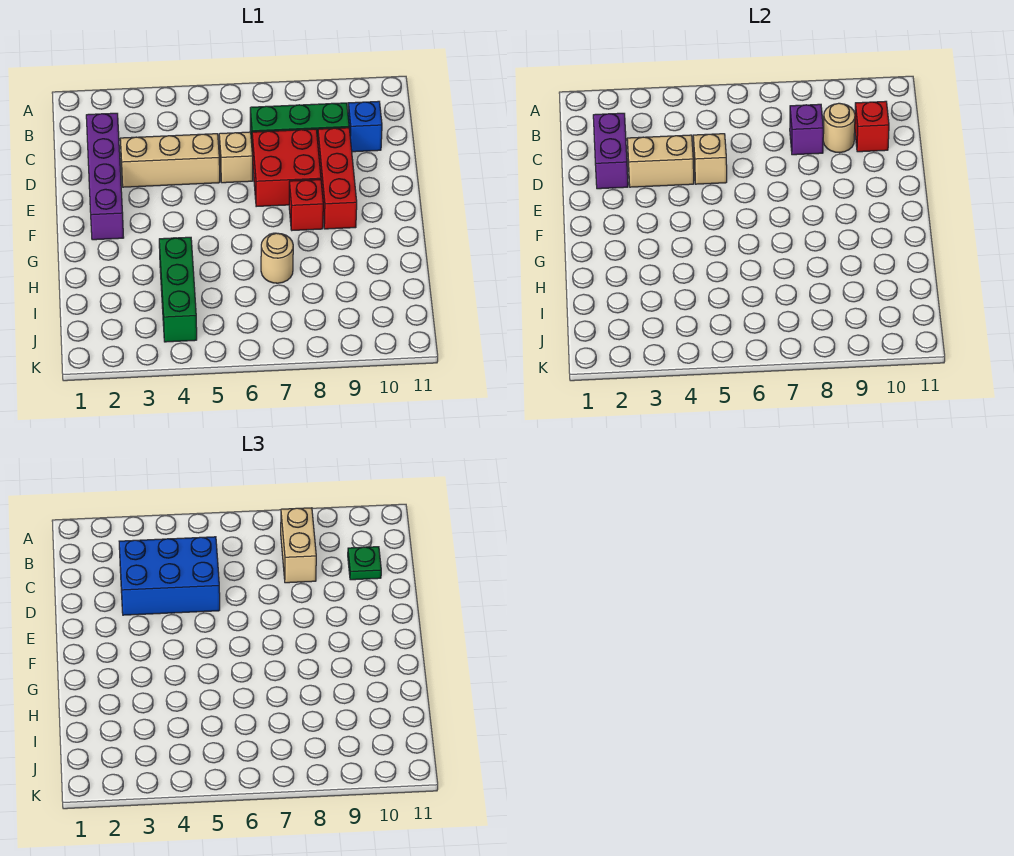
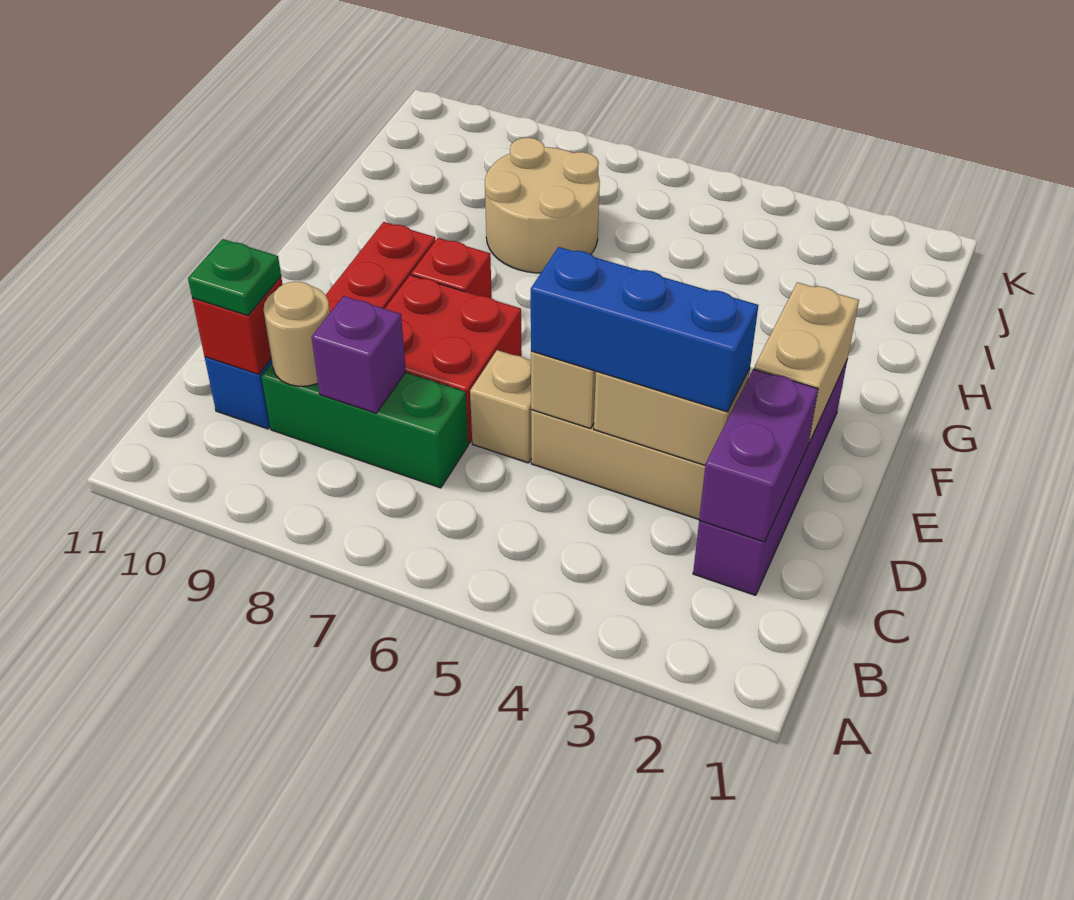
tan 1x2 brick [281,508,316,583] -> tan 1x2 brick moved to [754,282,859,444]
blue 2x3 brick [119,537,220,615] -> blue 1x3 brick [531,247,758,412]
green 1x3 brick [159,237,197,342] -> none
tan 1x1 round brick [261,233,293,283] -> tan 2x2 round brick [485,138,600,273]

